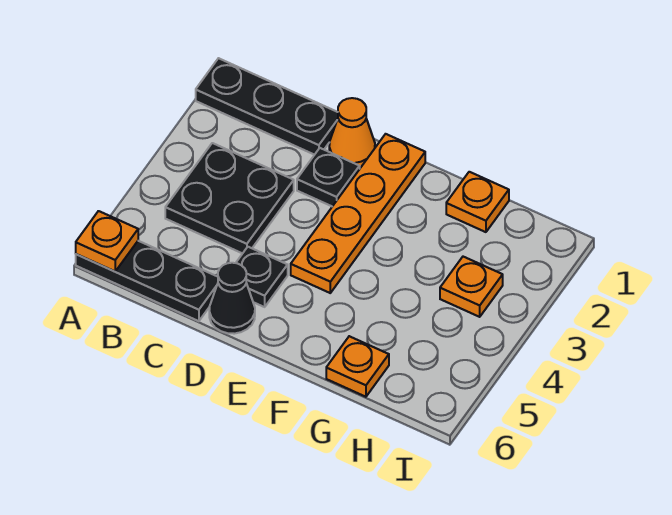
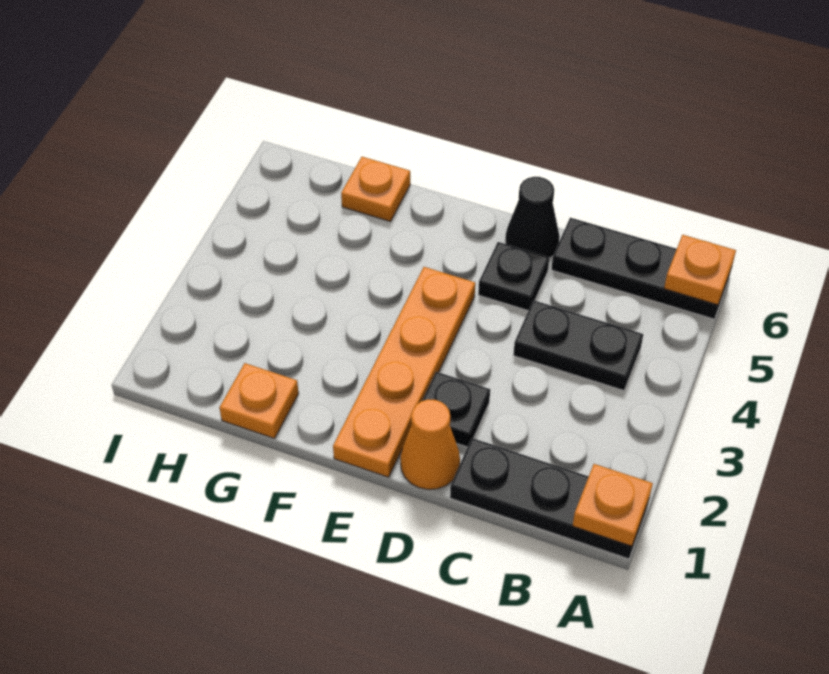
black 2x2 plate [165,143,294,254] -> black 1x2 plate [513,300,643,390]
orange 1x1 plate [440,257,503,317] -> orange 1x1 plate moved to [573,464,653,546]

